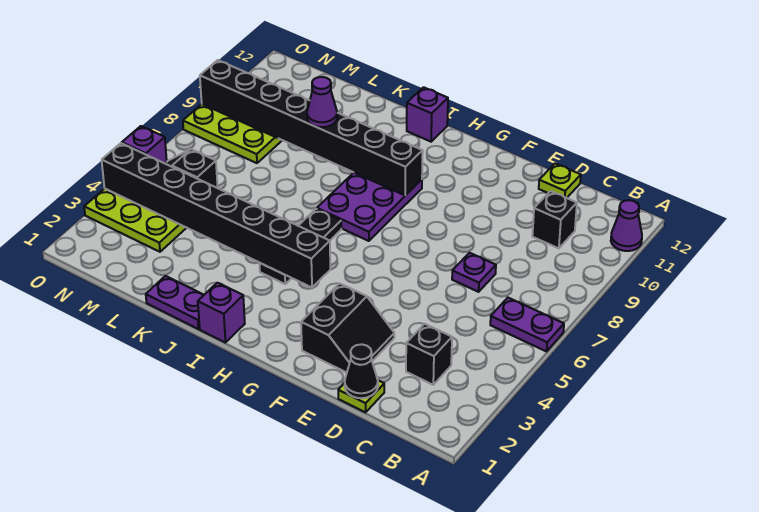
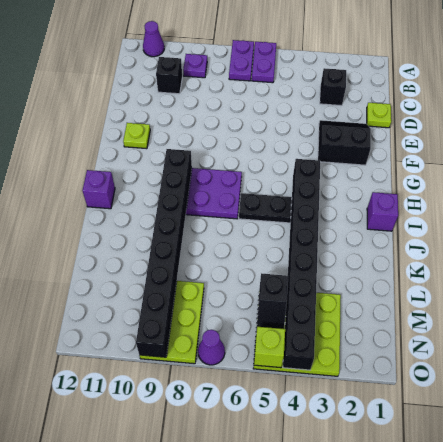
black 1x1 cone [345,344,378,398] -> none
purple 1x1 plate [452,253,496,292] -> purple 1x1 plate moved to [183,54,207,78]
lime 1x1 plate [539,163,581,198] -> lime 1x1 plate moved to [123,123,150,149]
purple 1x2 plate [146,276,204,329] -> purple 1x2 plate moved to [229,40,254,81]
purple 1x1 cone [307,77,337,127] -> purple 1x1 cone moved to [198,330,225,365]
purple 1x1 brick [122,126,167,163] -> lime 1x1 brick [254,327,285,368]

